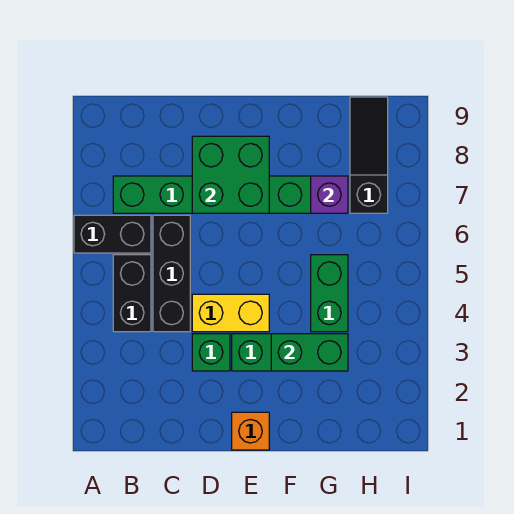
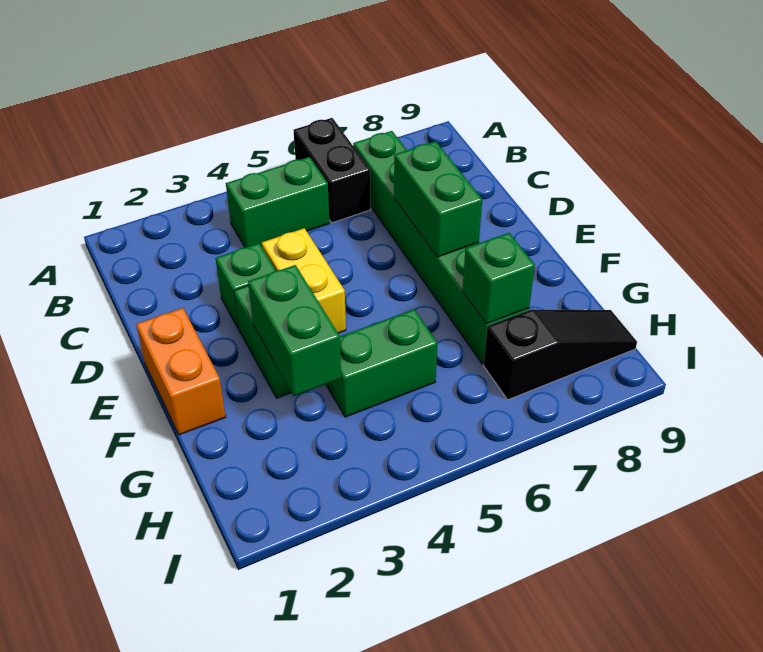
black 1x2 brick [113,255,151,332] -> green 1x2 brick [226,157,330,248]
black 1x3 brick [153,215,190,332] -> none
green 2x2 brick [192,136,269,213] -> green 1x2 brick [394,141,482,257]
orange 1x1 brick [232,412,269,450] -> orange 1x2 brick [136,308,226,435]
purple 1x1 brick [311,176,348,213] -> green 1x1 brick [462,233,535,324]

